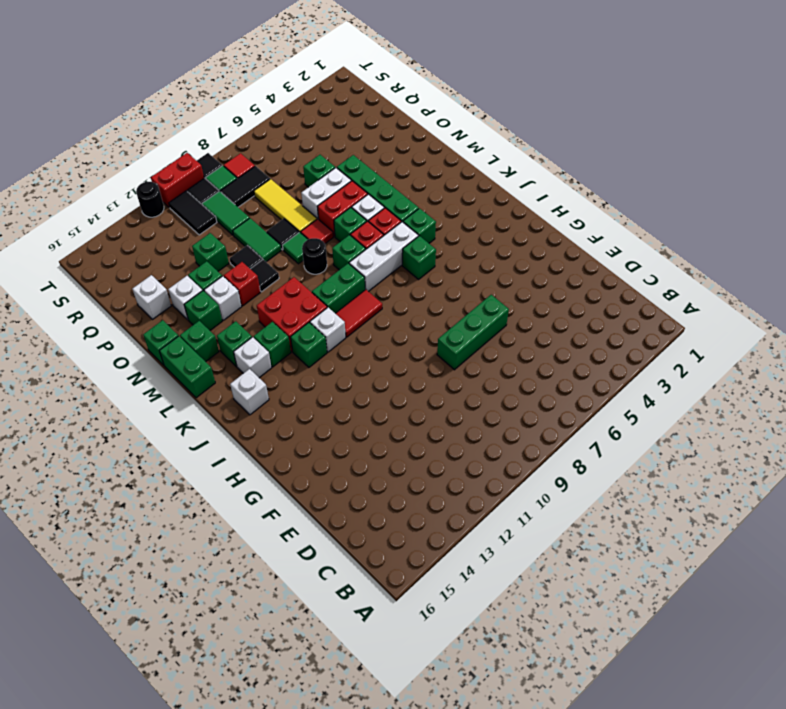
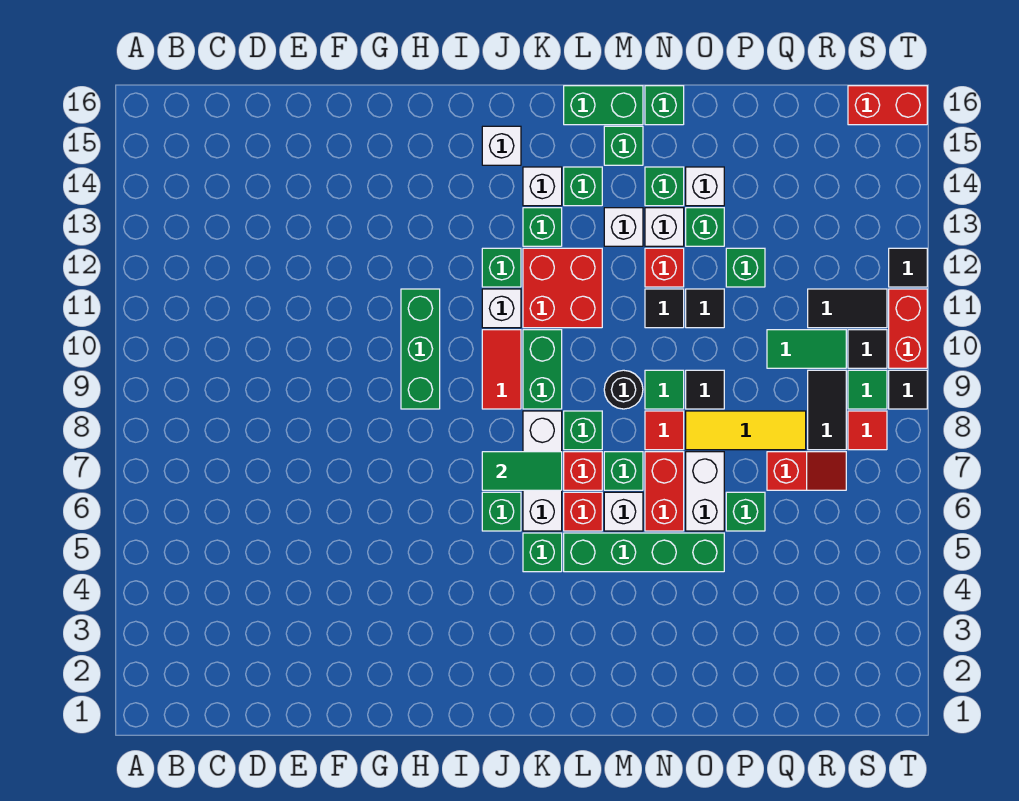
green 1x3 brick [437,295,509,370] -> green 1x3 brick moved to [401,289,440,409]
green 1x2 tile [233,218,282,262] -> green 1x2 tile moved to [482,452,562,490]
white 1x1 brick [133,275,171,319] -> white 1x1 brick moved to [604,208,643,246]
none -> red 1x2 slope [767,452,846,490]
none -> red 1x2 brick [848,86,927,125]
black 1x1 round brick [136,182,164,217] -> black 1x1 tile [889,248,927,287]

